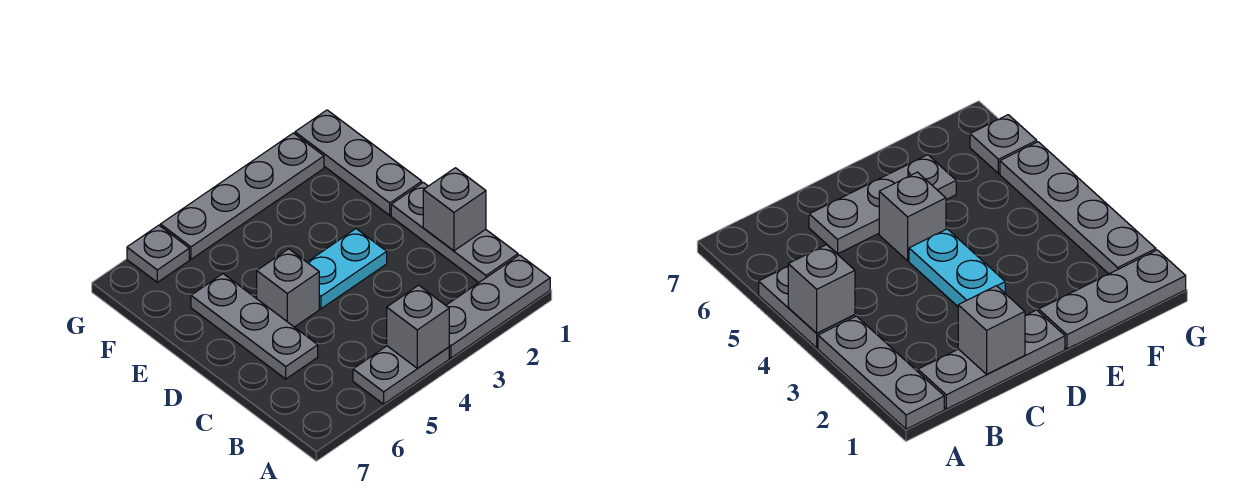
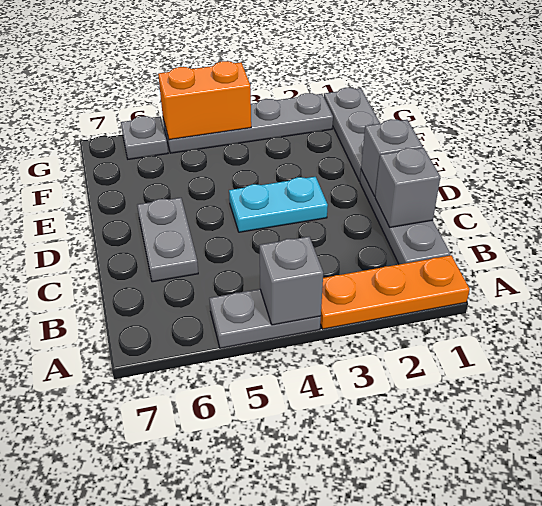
grey 1x3 plate [446,255,550,358] -> orange 1x3 plate [320,255,470,329]
grey 1x3 plate [191,274,318,379] -> grey 1x2 plate [137,198,198,282]
grey 1x1 brick [257,249,319,327] -> grey 1x1 brick moved to [361,119,423,196]
none -> orange 1x2 brick [158,61,251,140]

